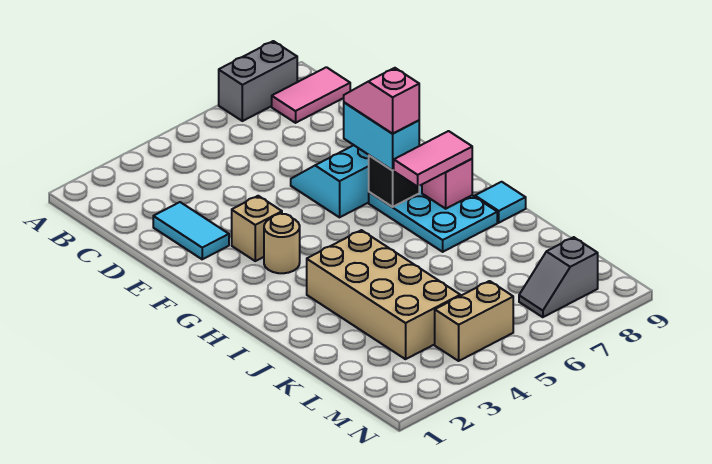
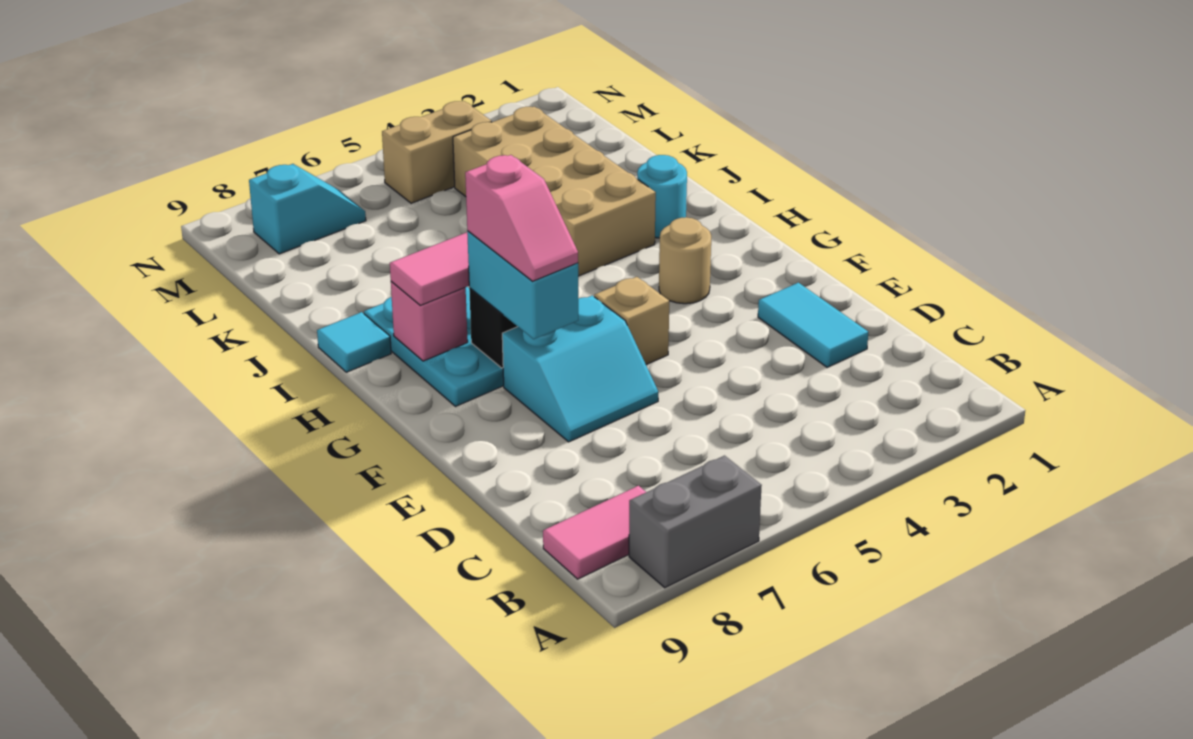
tan 1x1 brick [232,196,282,261] -> tan 1x1 brick moved to [594,277,669,365]
none -> cyan 1x1 round brick [637,155,687,238]
grey 1x2 slope [519,237,598,317] -> cyan 1x2 slope [249,164,366,254]

